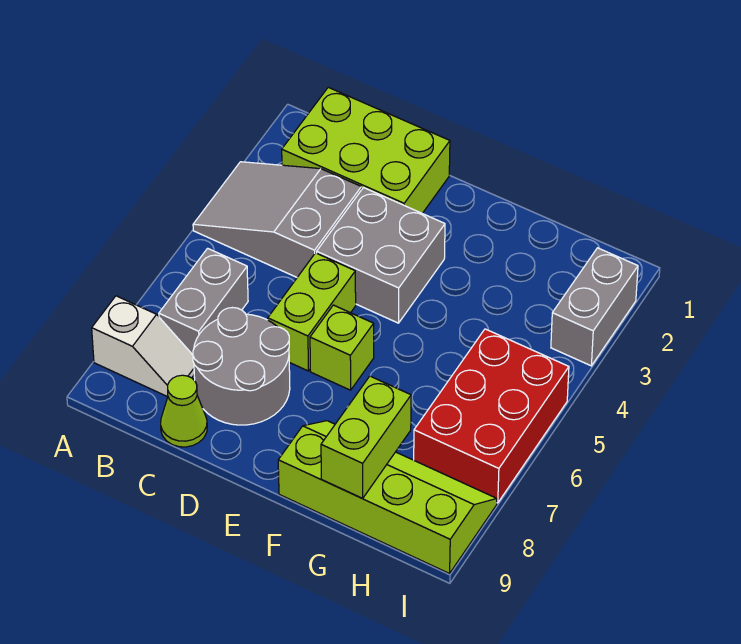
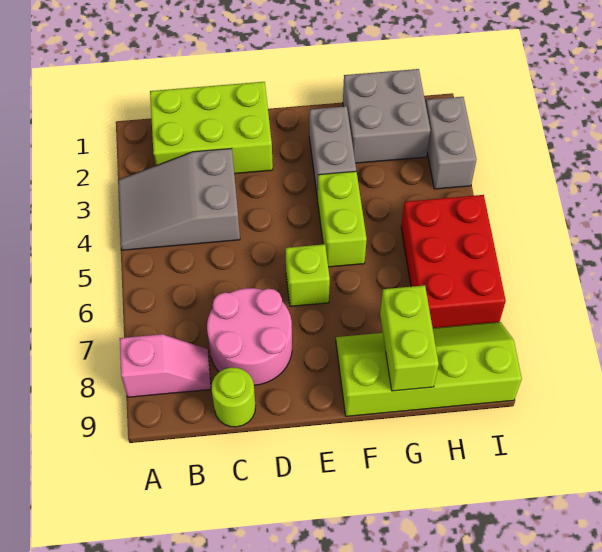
white 1x2 slope [92,296,194,397] -> pink 1x2 slope [120,334,211,397]
grey 1x2 brick [159,248,248,355] -> grey 1x2 brick moved to [309,106,356,199]
grey 2x2 round brick [193,308,290,425] -> pink 2x2 round brick [207,288,292,385]
lime 1x1 cone [161,375,207,447] -> lime 1x1 round brick [211,367,255,427]
grey 2x2 brick [317,188,445,323] -> grey 2x2 brick moved to [343,69,430,163]
lime 1x2 brick [268,253,356,371] -> lime 1x2 brick moved to [318,171,367,267]

